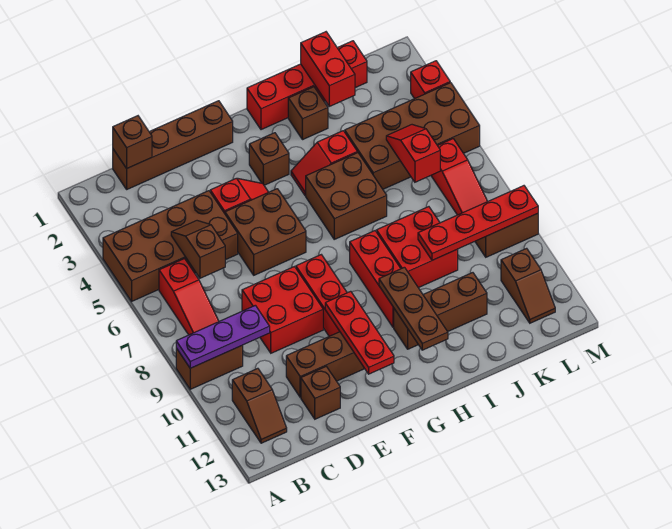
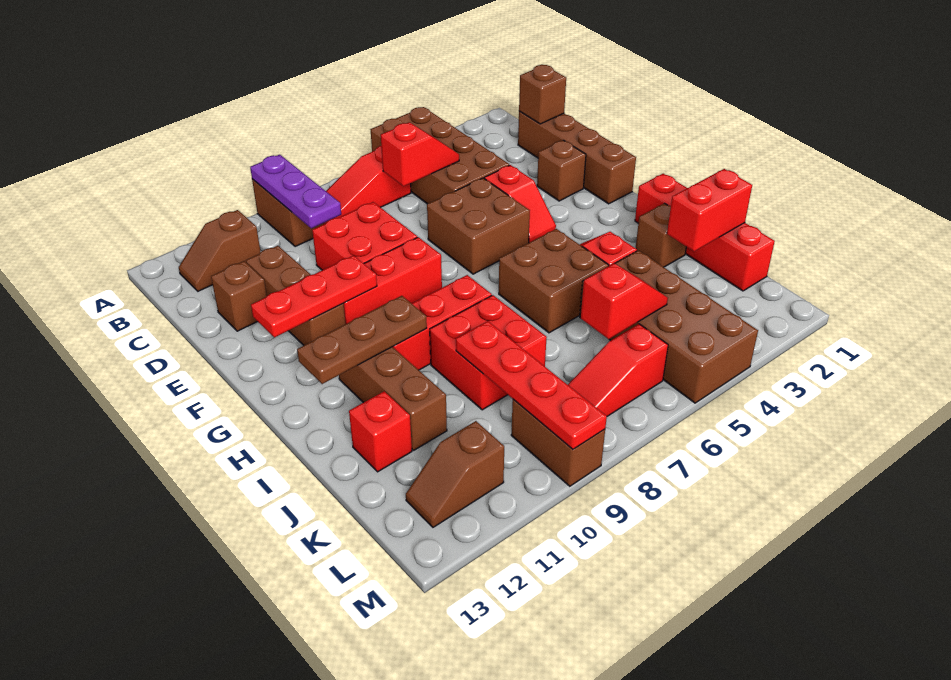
brown 1x2 slope [171,221,225,278] -> red 1x2 slope [381,122,459,186]
brown 1x1 brick [249,133,289,185] -> brown 1x1 brick moved to [537,140,586,201]
red 1x1 brick [411,61,450,99] -> red 1x1 brick moved to [349,391,412,472]

